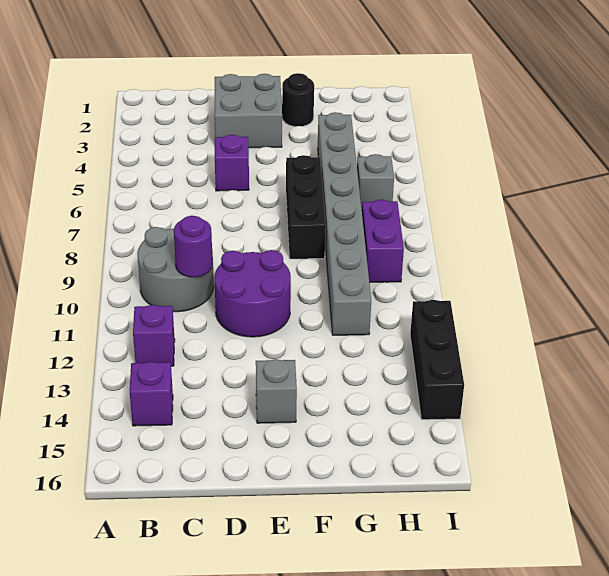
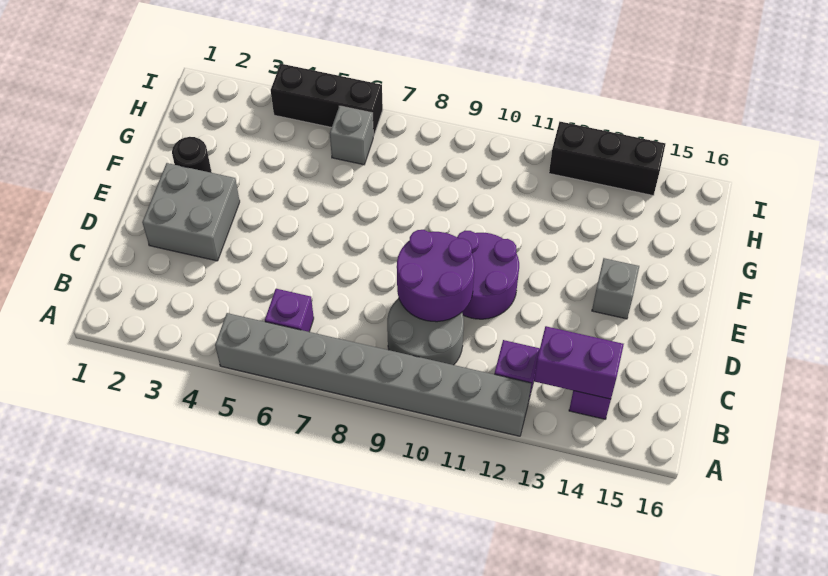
purple 1x1 round brick [174,216,213,277] -> purple 2x2 round brick [397,230,475,322]
purple 1x1 brick [215,135,249,191] -> purple 1x1 brick moved to [265,289,314,332]
black 1x3 brick [286,155,326,259] -> black 1x3 brick moved to [271,64,383,136]
grey 1x8 brick [318,112,371,335] -> grey 1x8 brick moved to [215,313,531,436]
purple 1x2 brick [362,200,404,283] -> purple 1x2 brick moved to [534,326,624,399]

